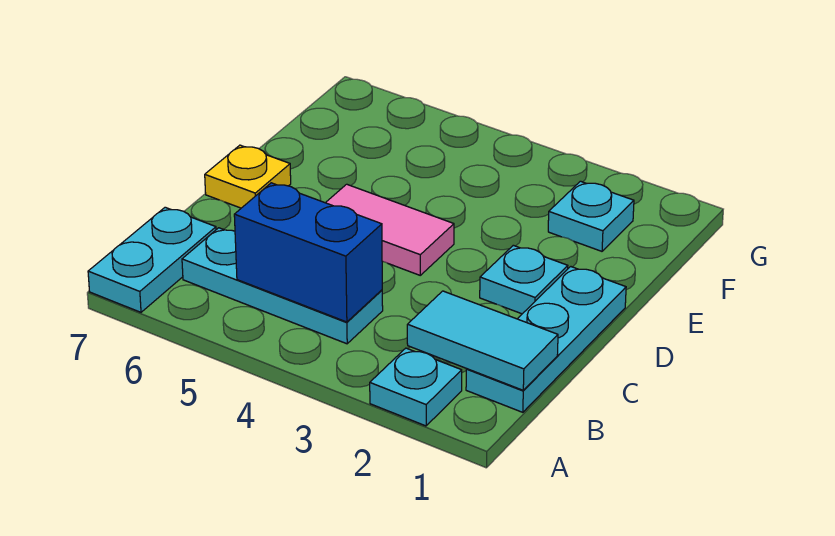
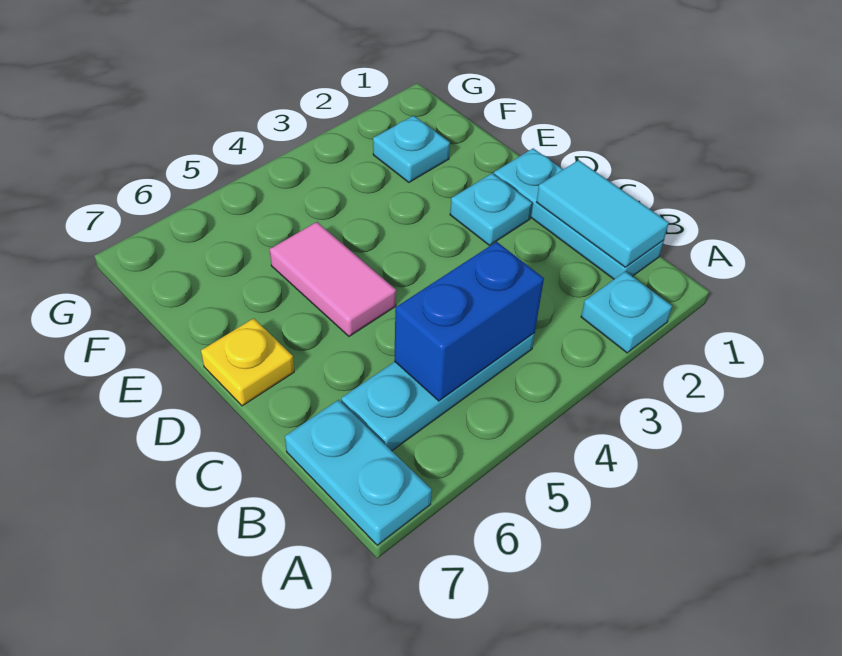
cyan 1x2 tile [407,291,558,390] -> cyan 1x2 tile turned to [537,160,669,267]
pink 1x2 tile [326,184,454,275] -> pink 1x2 tile turned to [270,222,396,336]

